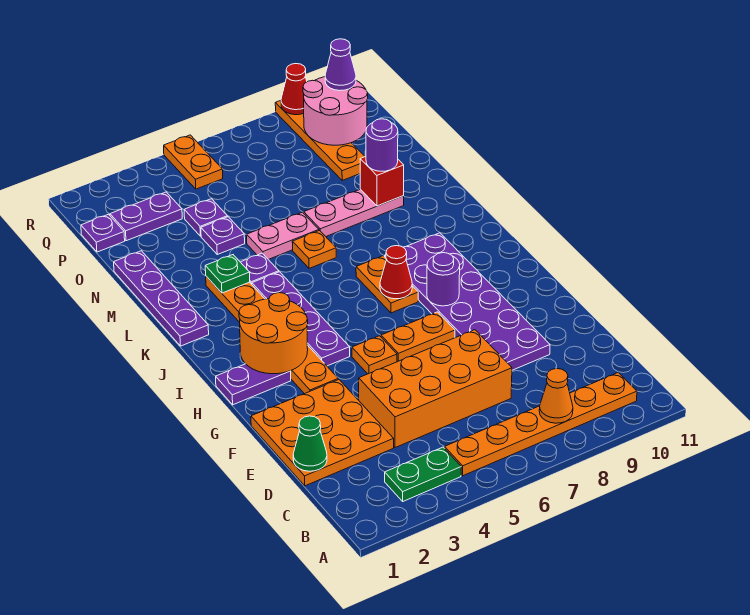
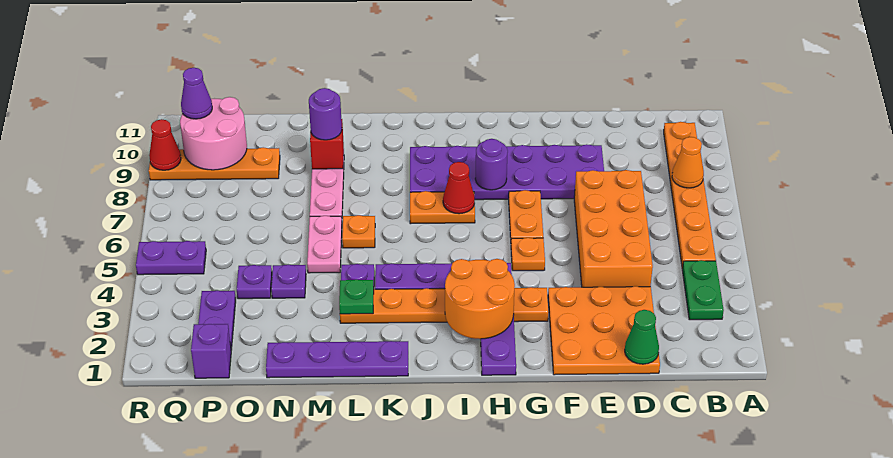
purple 1x1 plate [81,214,125,252] -> purple 1x1 brick [191,324,231,378]
orange 1x2 plate [164,135,223,189] -> purple 1x2 plate [136,241,206,275]

